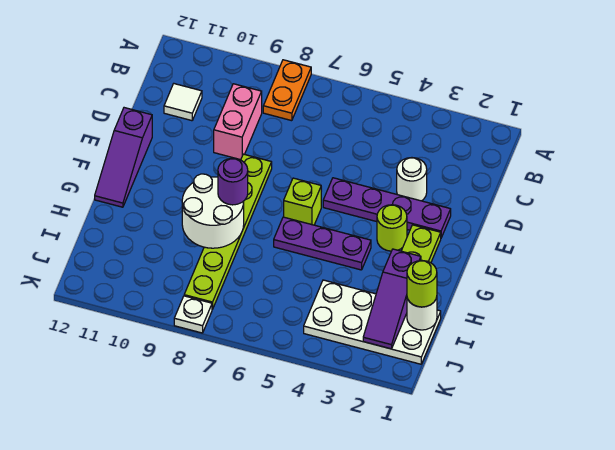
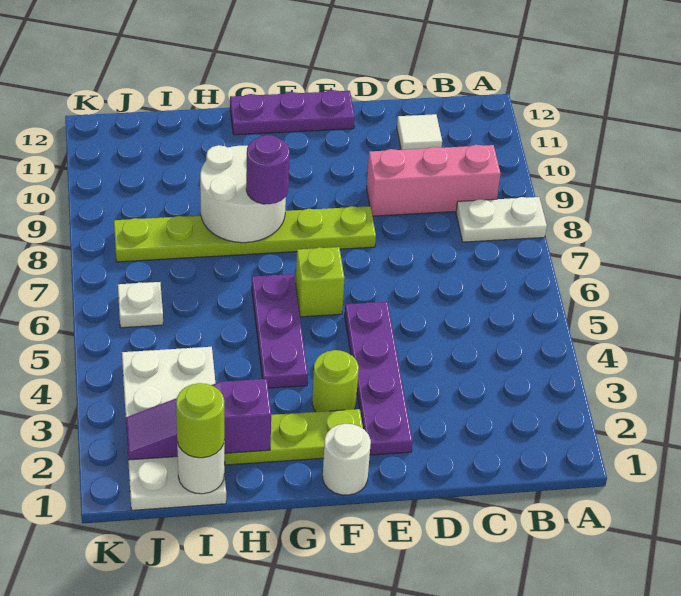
orange 1x2 plate [263,60,311,121] -> white 1x2 plate [456,197,547,242]
pink 1x2 brick [214,84,262,160] -> pink 1x3 brick [367,145,500,216]
white 1x1 round brick [397,158,427,201] -> white 1x1 round brick moved to [323,424,371,495]
purple 1x3 slope [95,108,152,207] -> purple 1x3 plate [230,90,355,135]
white 1x1 plate [174,296,212,333] -> white 1x1 plate moved to [118,282,163,328]

